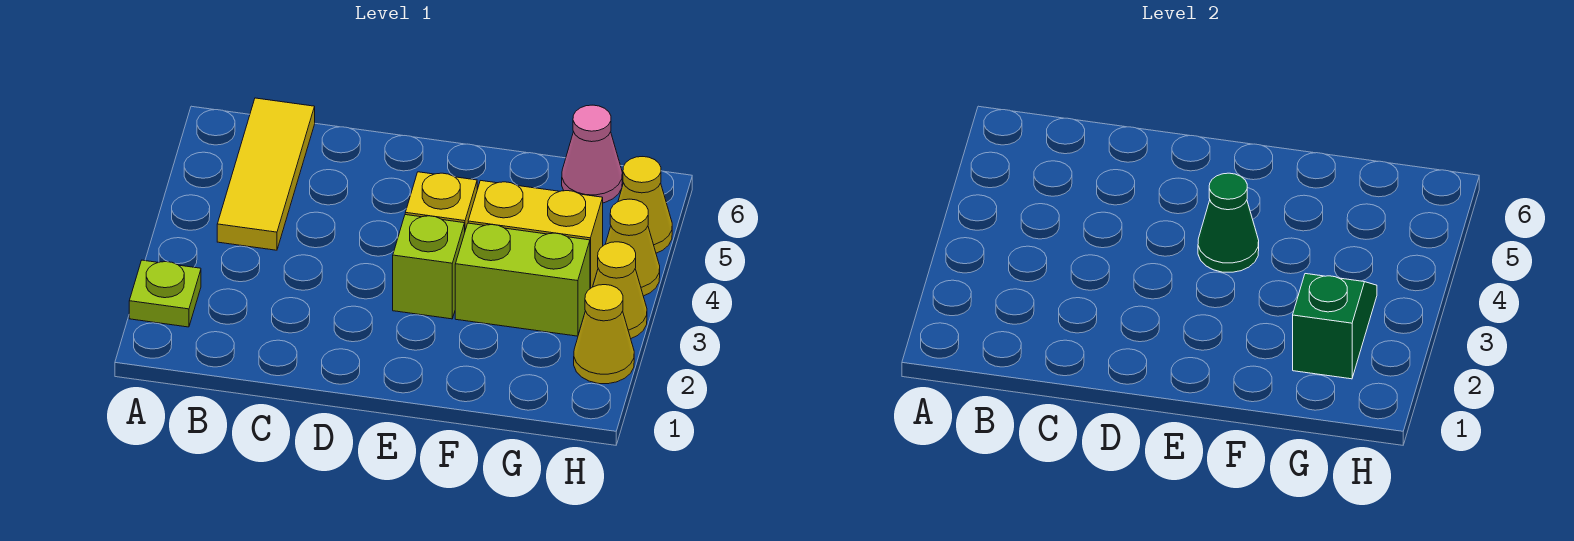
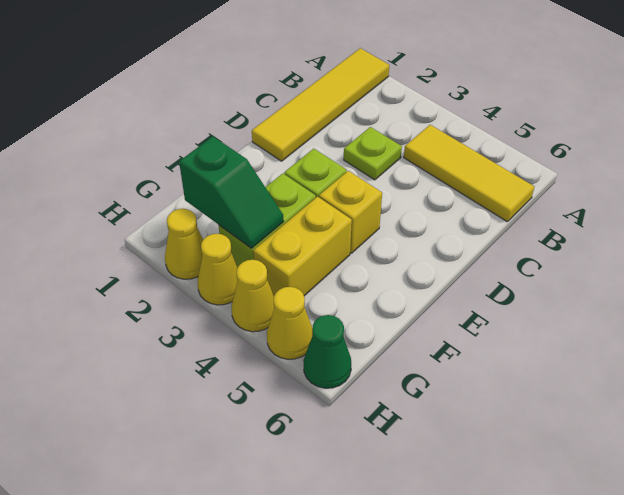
none -> yellow 1x4 tile [252,48,389,161]
lime 1x1 plate [129,260,201,327] -> lime 1x1 plate moved to [344,127,402,180]
green 1x1 cone [1198,173,1259,272] -> green 1x1 cone moved to [303,315,351,388]
pink 1x1 cone [562,105,622,203] -> none

